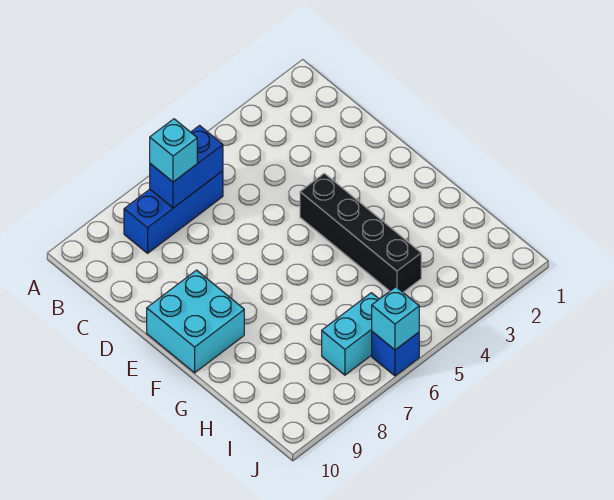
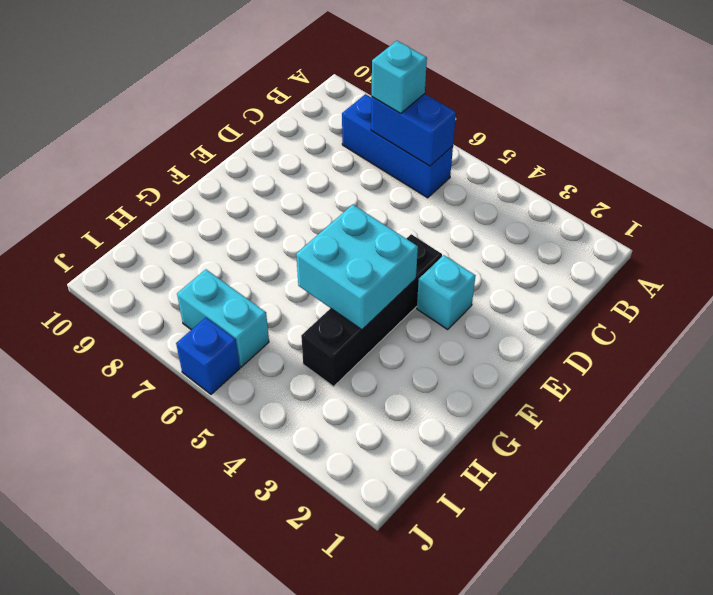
cyan 2x2 brick [147,270,244,373] -> cyan 2x2 brick moved to [296,205,418,330]
cyan 1x1 brick [372,287,419,350] -> cyan 1x1 brick moved to [417,255,475,329]

